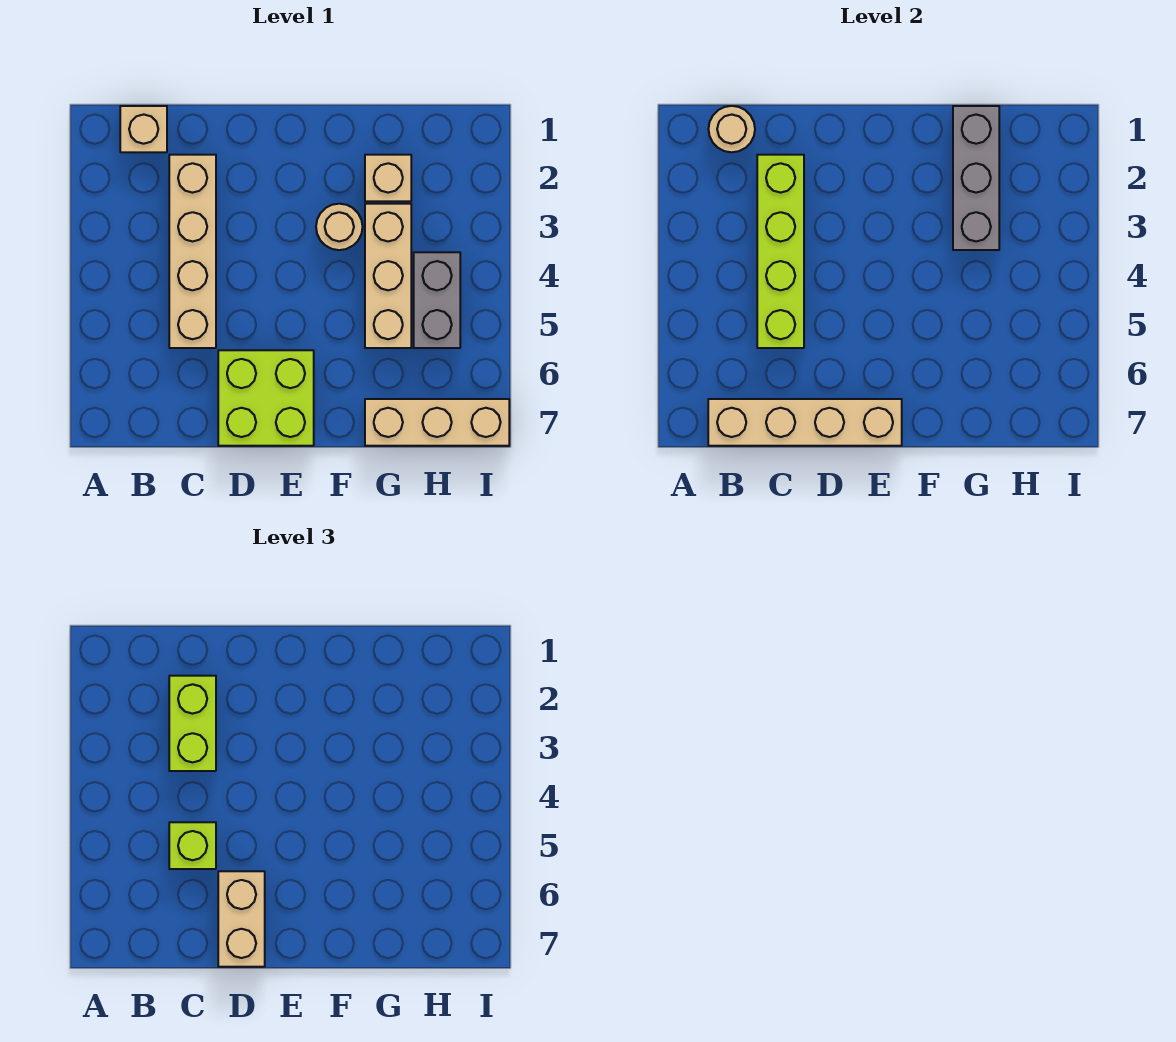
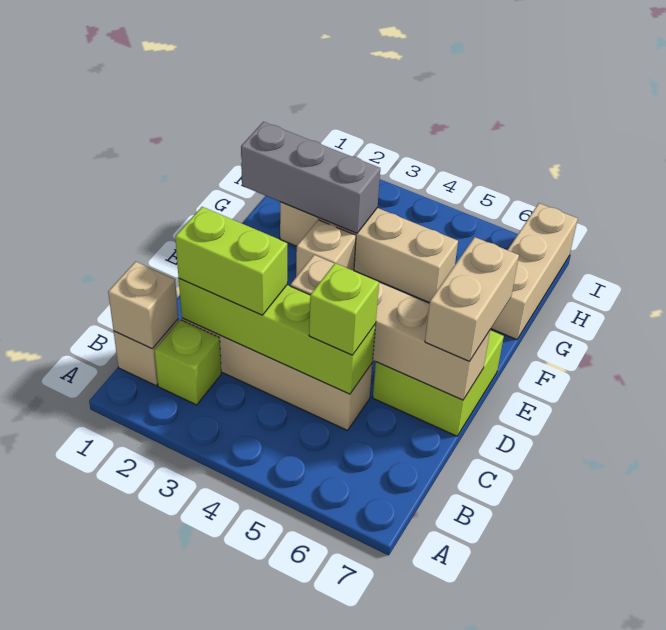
tan 1x1 round brick [709,106,755,152] -> tan 1x1 brick [108,262,178,349]
none -> lime 1x1 brick [154,320,221,405]
tan 1x4 brick [708,399,902,446] -> tan 1x4 brick turned to [290,255,490,400]
tan 1x2 brick [218,871,265,967] -> tan 1x2 brick turned to [425,237,519,361]
tan 1x1 round brick [316,204,363,250] -> tan 1x1 brick [296,220,356,277]
grey 1x2 brick [414,252,460,348] -> none

